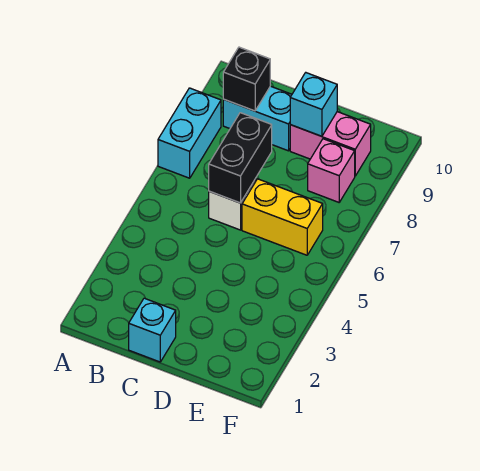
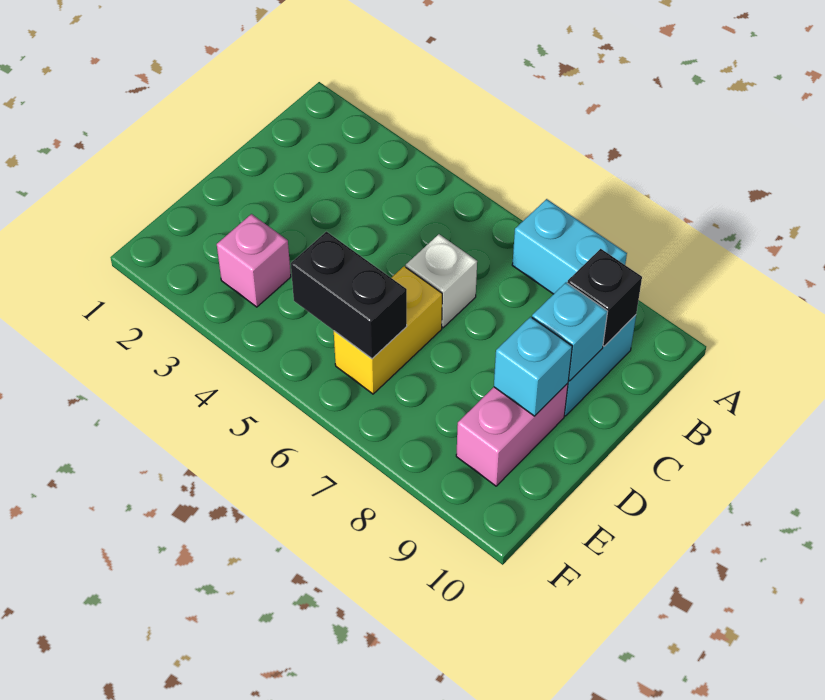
cyan 1x1 brick [129,298,176,362] -> cyan 1x1 brick moved to [532,283,608,381]
black 1x2 brick [209,113,272,203] -> black 1x2 brick moved to [291,232,407,359]
pink 1x1 brick [308,139,355,202] -> pink 1x1 brick moved to [217,214,291,307]

